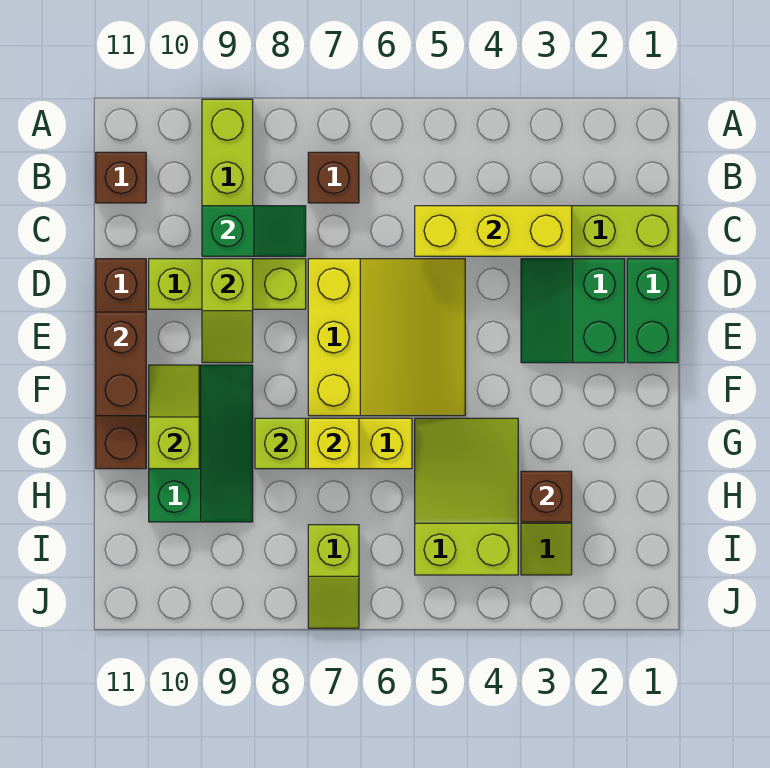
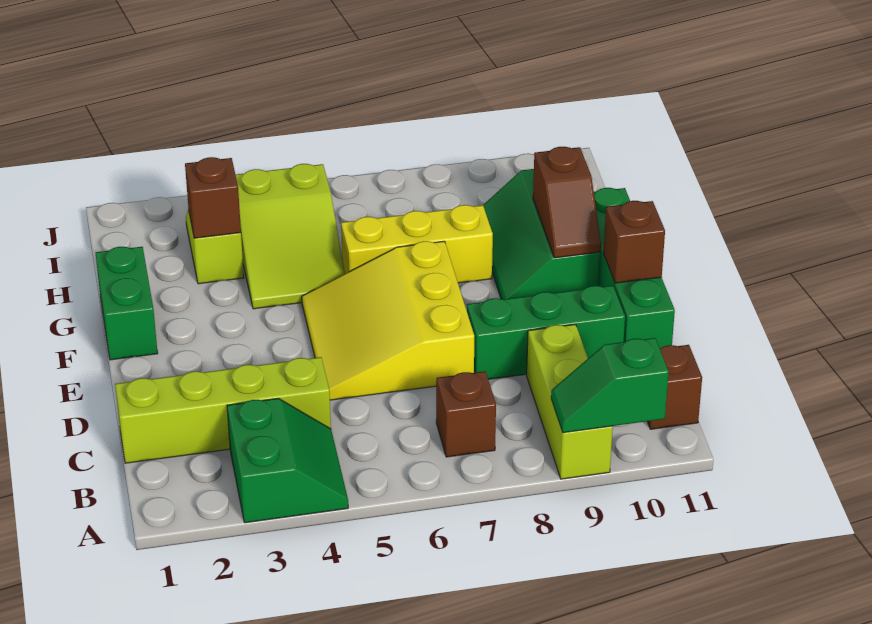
yellow 1x3 brick [415,206,572,256] -> none
green 1x2 slope [202,206,306,256] -> green 1x2 slope moved to [551,338,669,433]
green 1x2 brick [627,259,678,363] -> green 1x2 brick moved to [96,247,158,360]
green 2x2 slope [521,259,625,363] -> green 2x2 slope moved to [227,398,348,523]
lime 1x3 brick [149,259,306,309] -> green 1x3 brick [467,286,625,379]
lime 1x2 slope [202,259,253,363] -> none
brown 1x4 brick [96,259,146,469] -> green 1x4 brick [594,188,675,348]
brown 1x2 brick [96,312,146,416] -> brown 1x1 brick [604,201,665,283]
lime 1x2 slope [149,365,199,469] -> brown 1x2 slope [533,147,601,258]
yellow 1x1 brick [308,418,359,469] -> none
lime 1x1 brick [255,418,306,469] -> none
lime 1x2 slope [308,525,359,628] -> none

